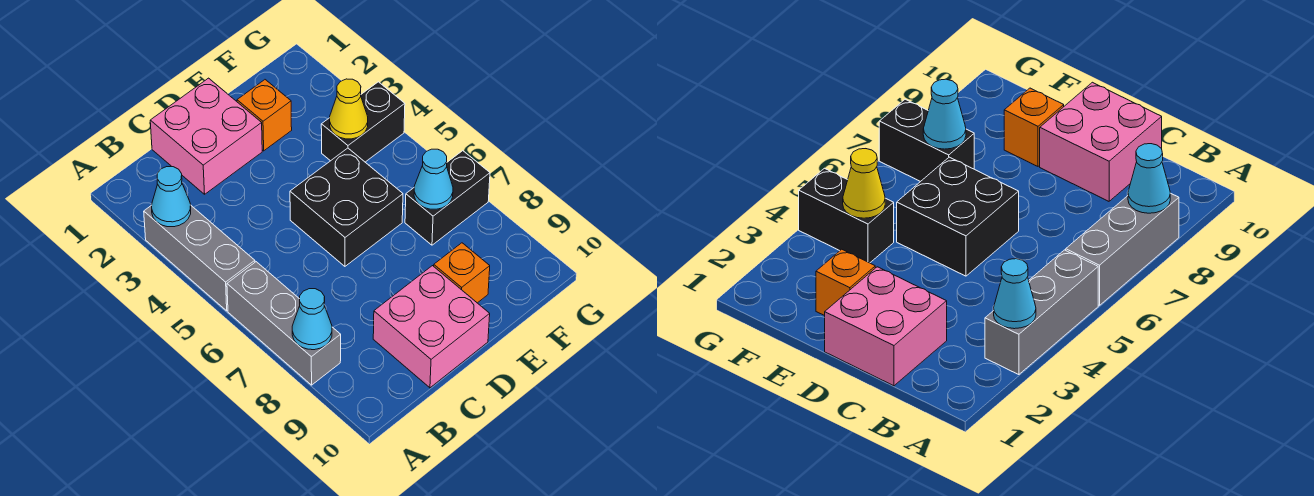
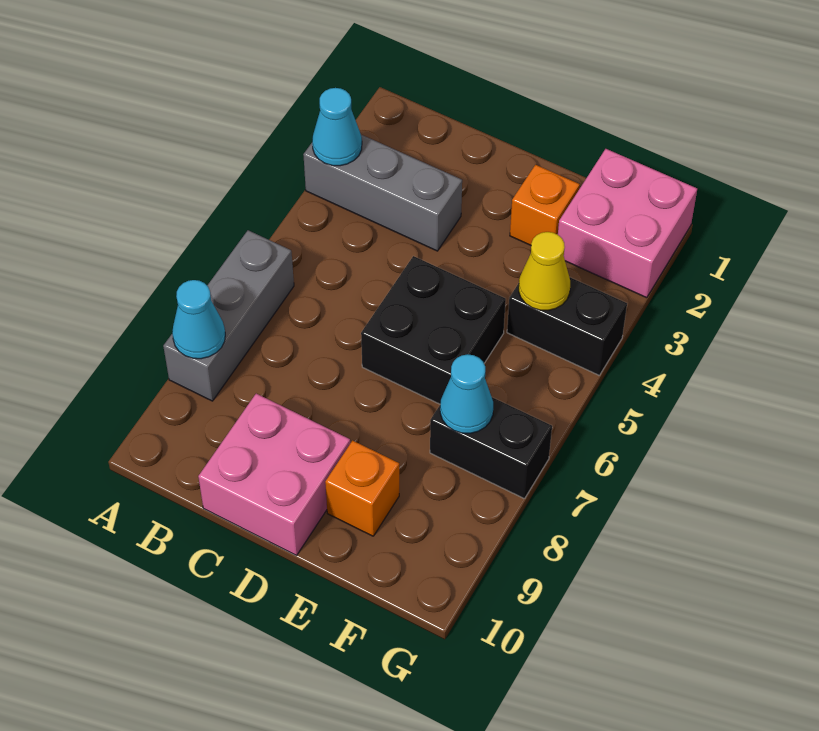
grey 1x3 brick [144,205,255,311] -> grey 1x3 brick turned to [303,135,462,251]
pink 2x2 brick [150,78,262,194] -> pink 2x2 brick moved to [558,149,697,298]

